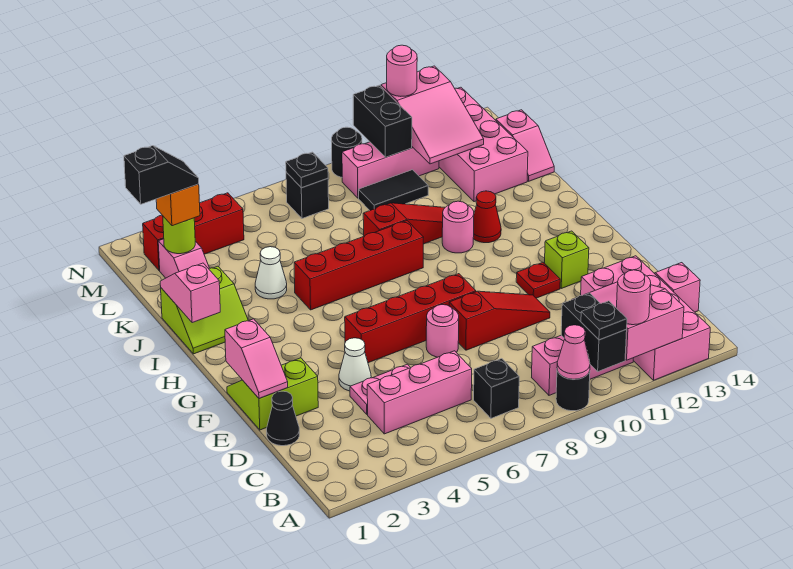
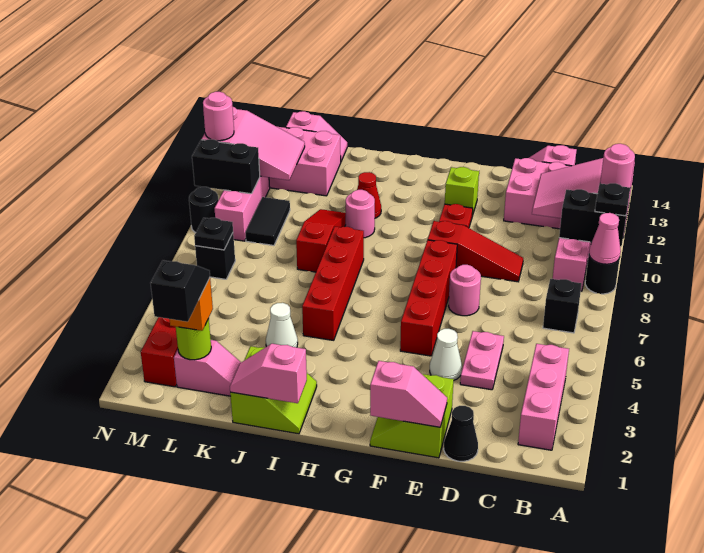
pink 1x3 brick [367,351,472,434] -> pink 1x3 brick moved to [518,344,569,450]
red 1x3 slope [449,291,550,350] -> red 1x3 slope turned to [428,221,523,282]

